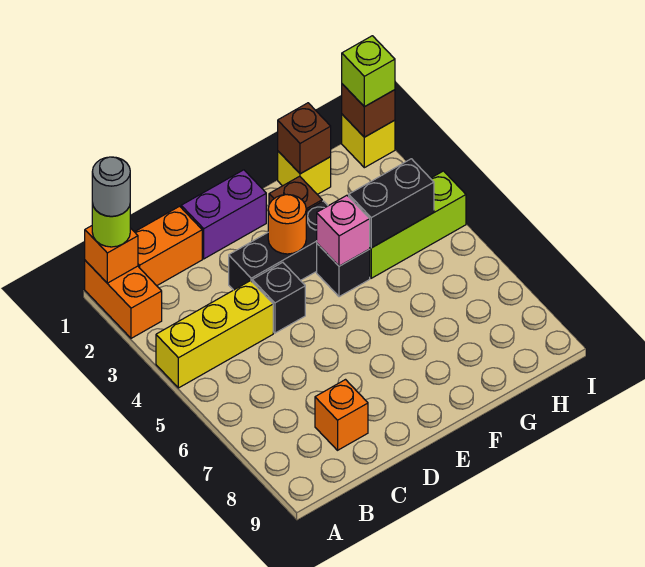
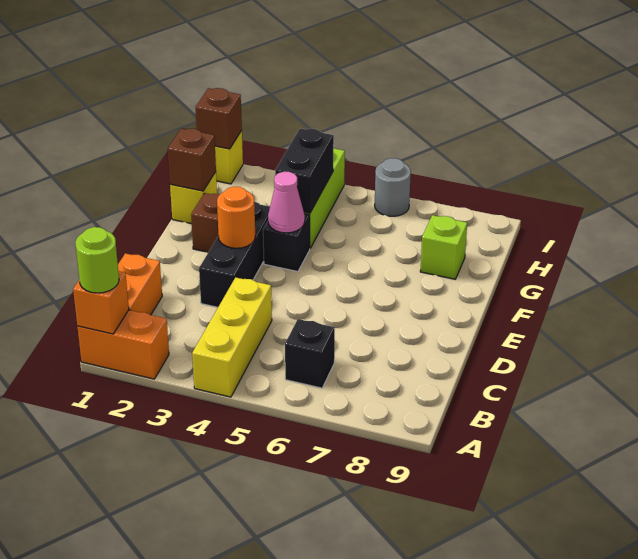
grey 1x1 round brick [92,157,130,216] -> grey 1x1 round brick moved to [375,158,411,216]
orange 1x1 brick [315,380,368,450] -> none
purple 1x2 brick [181,170,266,259] -> none
black 1x1 brick [252,262,305,333] -> black 1x1 brick moved to [285,319,335,388]
pink 1x1 brick [317,195,370,266] -> pink 1x1 cone [268,172,305,233]
lime 1x1 brick [342,36,395,107] -> lime 1x1 brick moved to [420,215,467,279]

